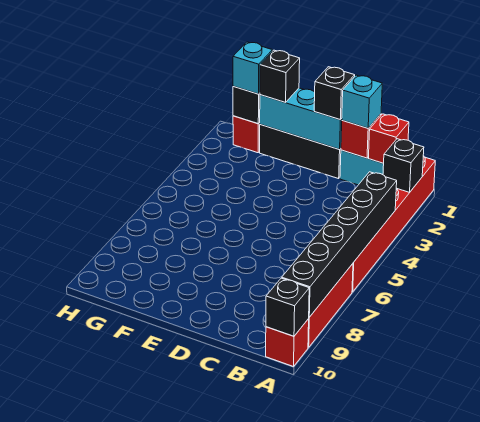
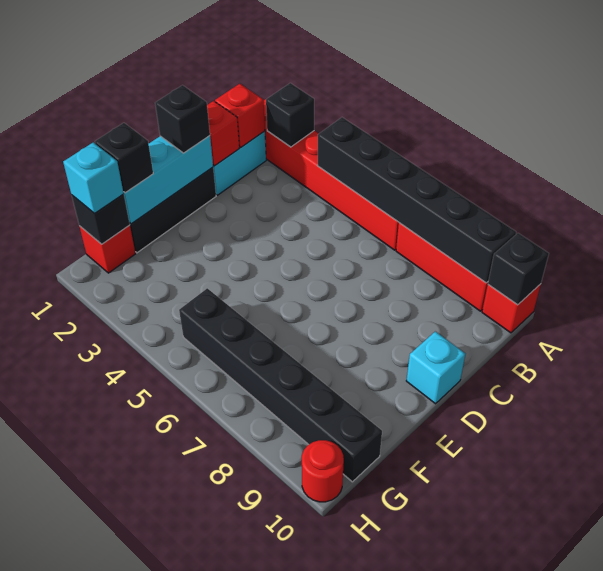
cyan 1x1 brick [342,75,382,128] -> cyan 1x1 brick moved to [406,331,465,404]
none -> black 1x6 brick [179,288,382,482]
none -> red 1x1 round brick [302,440,344,502]

